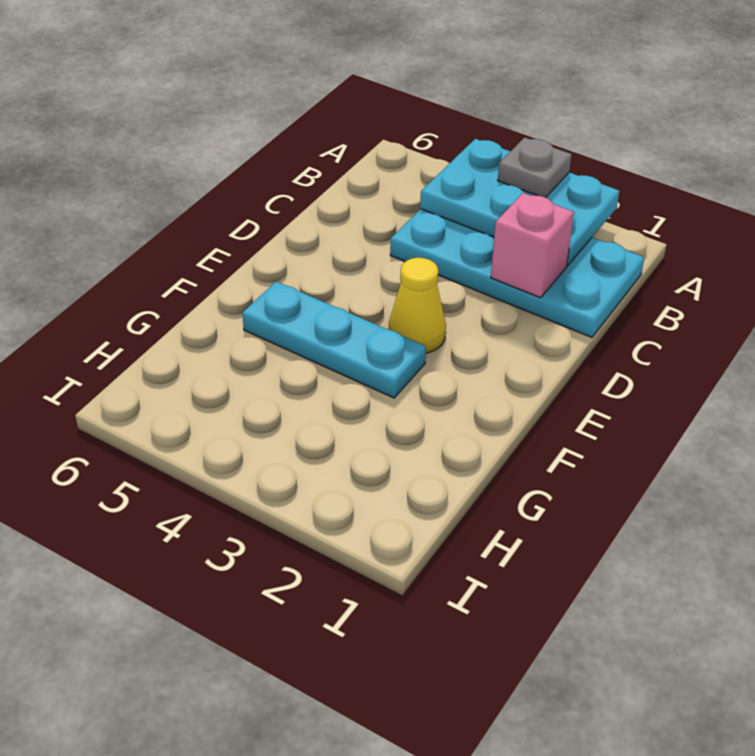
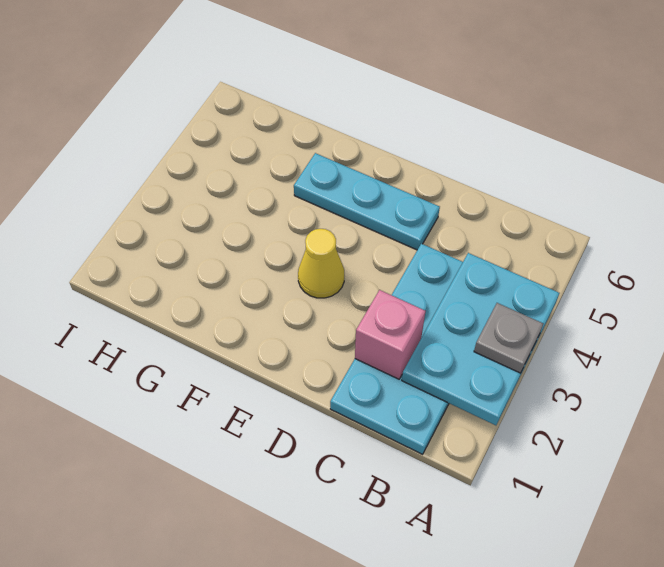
cyan 1x3 plate [242,282,426,398] -> cyan 1x3 plate turned to [294,153,440,250]

